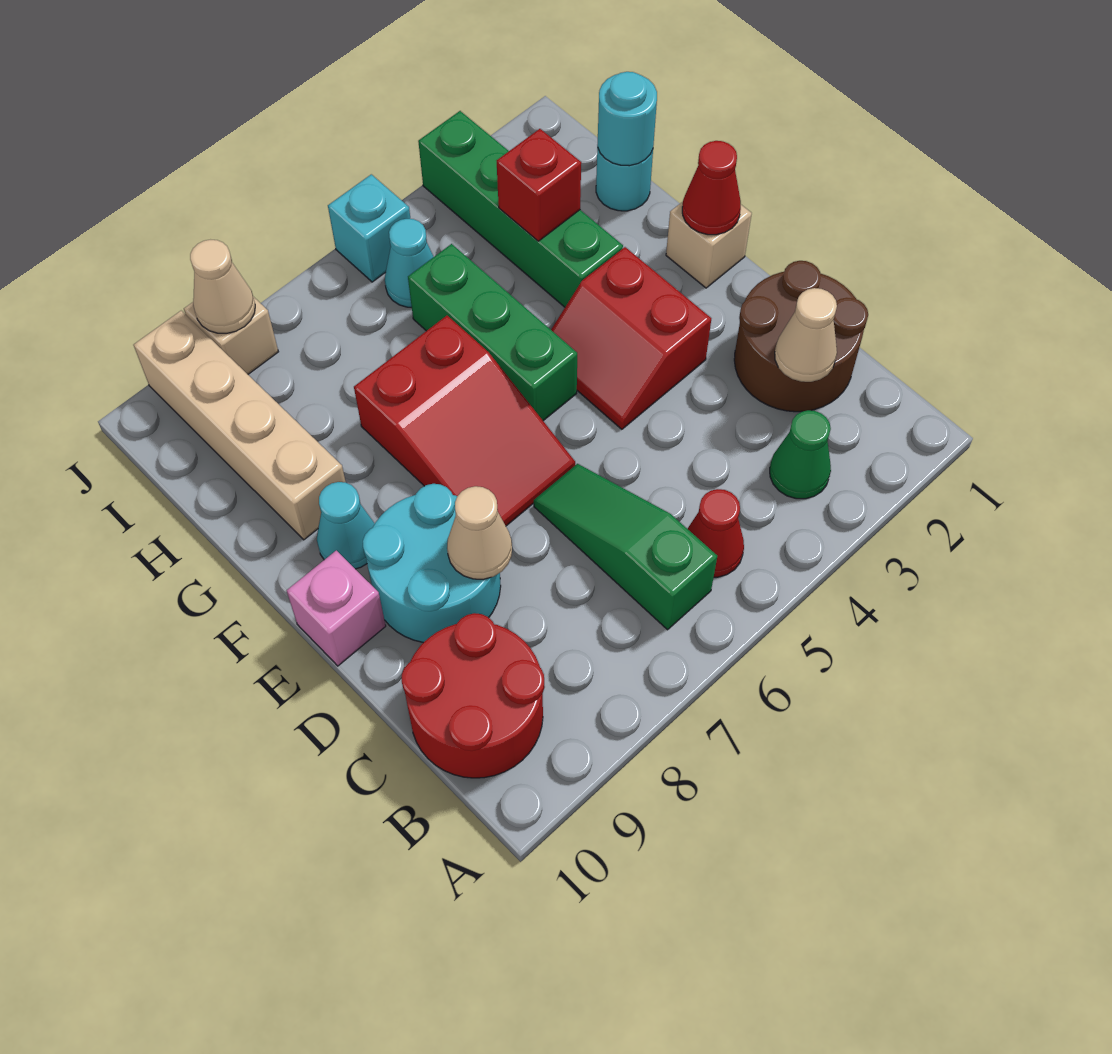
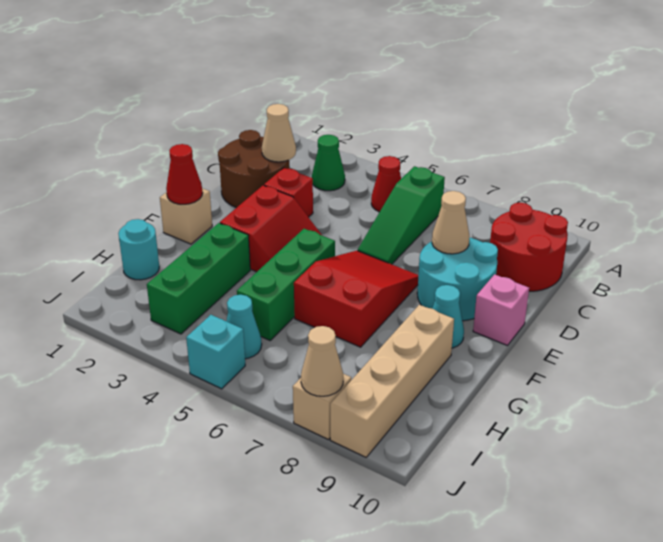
green 1x4 brick [418,111,623,307] -> green 1x3 brick [147,223,250,334]
cyan 1x1 round brick [598,72,657,166] -> none
red 1x1 brick [497,129,581,241] -> red 1x1 brick moved to [264,168,313,217]

